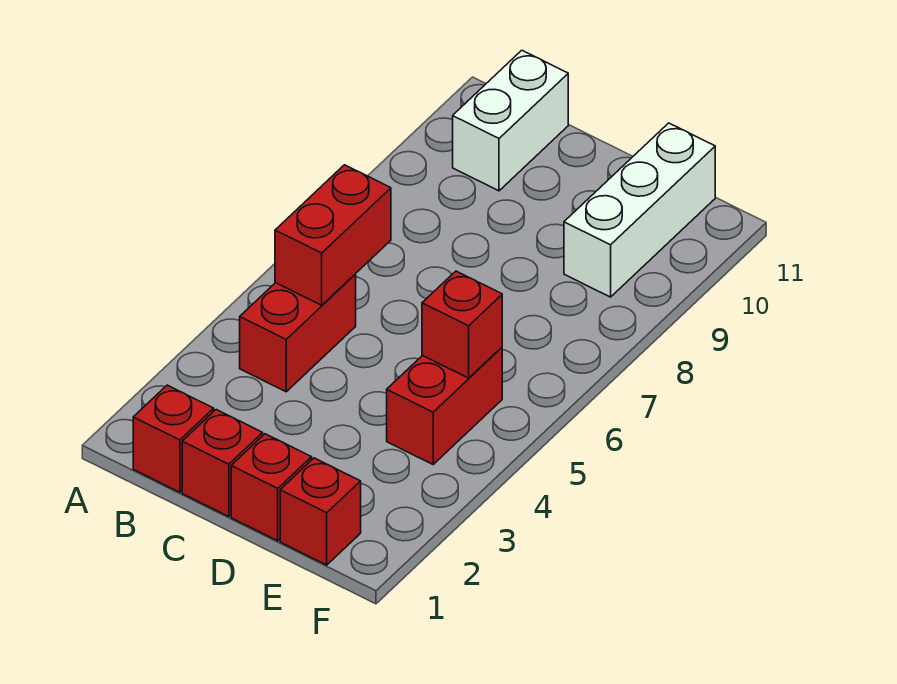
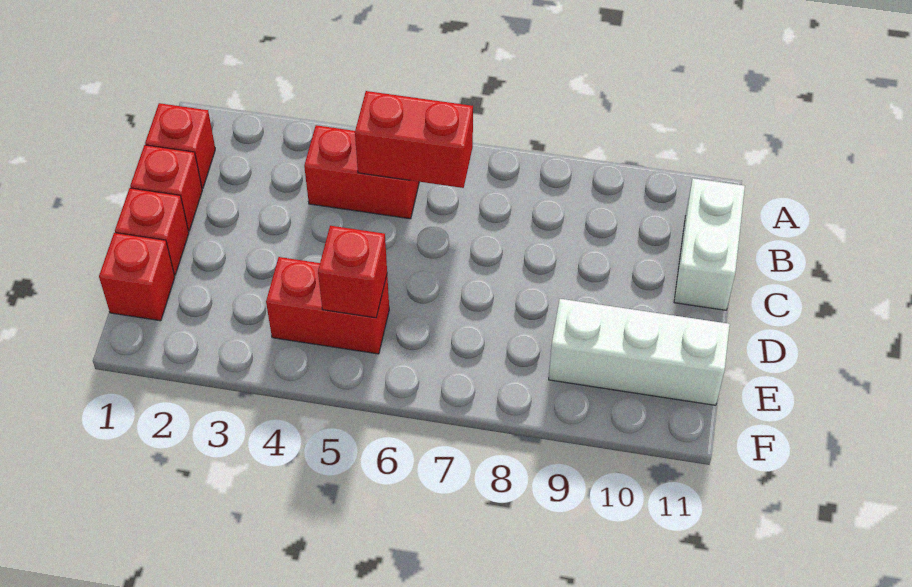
white 1x2 brick [453,50,568,191] -> white 1x2 brick turned to [674,178,745,310]

